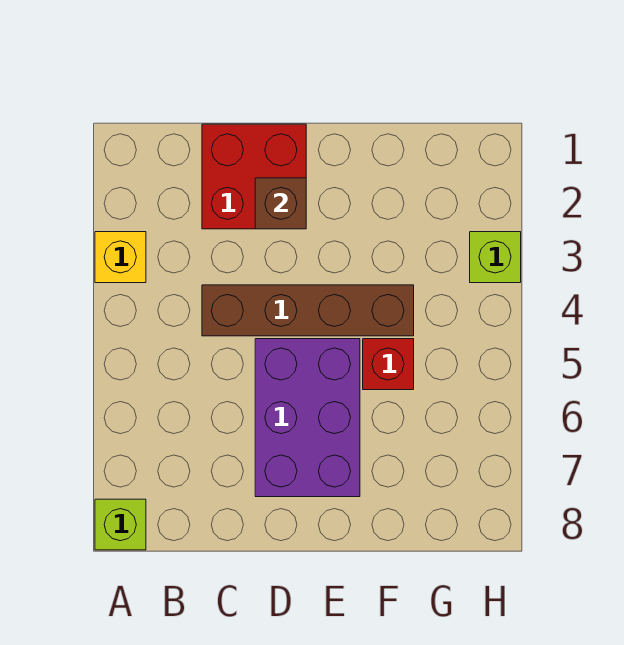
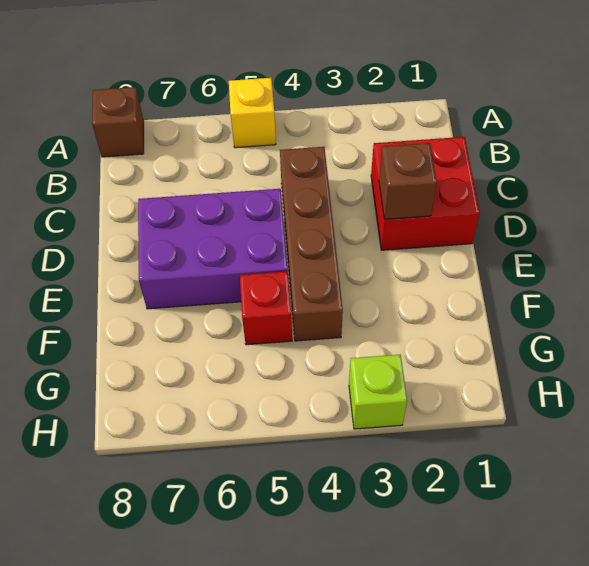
yellow 1x1 brick [95,232,146,283] -> yellow 1x1 brick moved to [229,78,276,148]
lime 1x1 brick [95,499,146,550] -> brown 1x1 brick [92,87,144,157]

